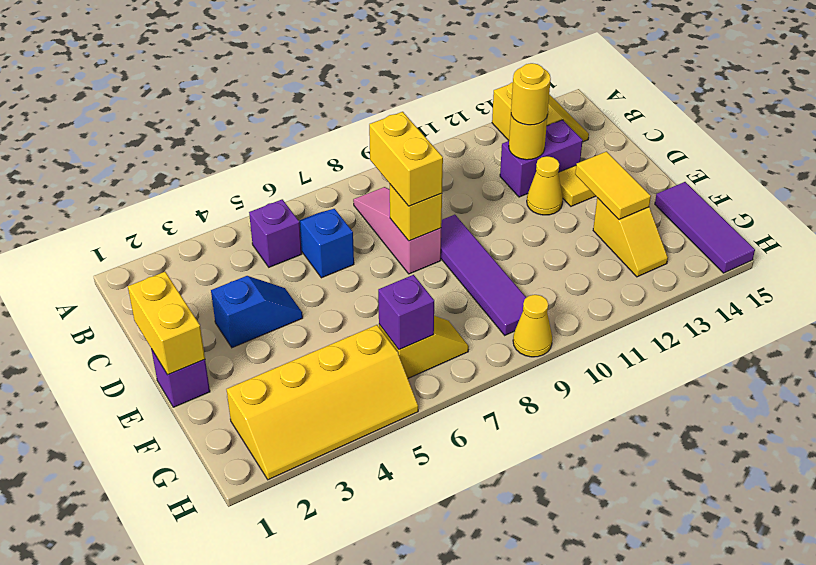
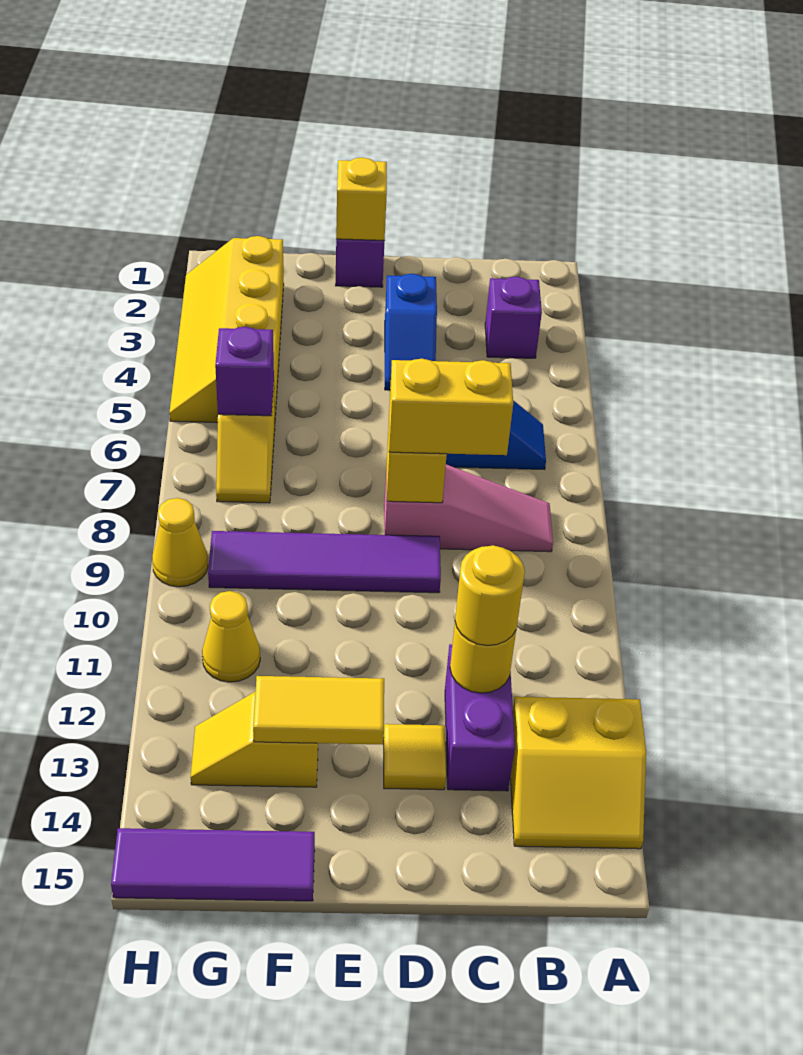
purple 1x1 brick [249,199,302,267] -> purple 1x1 brick moved to [485,277,542,358]
yellow 1x2 brick [128,272,205,375] -> yellow 1x1 brick [336,158,387,240]
yellow 1x1 cone [527,156,563,215] -> yellow 1x1 cone moved to [202,591,260,682]

